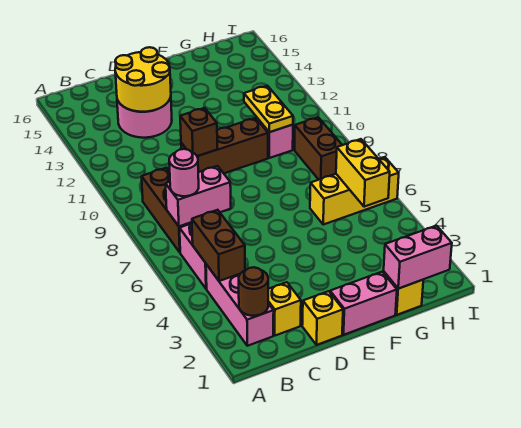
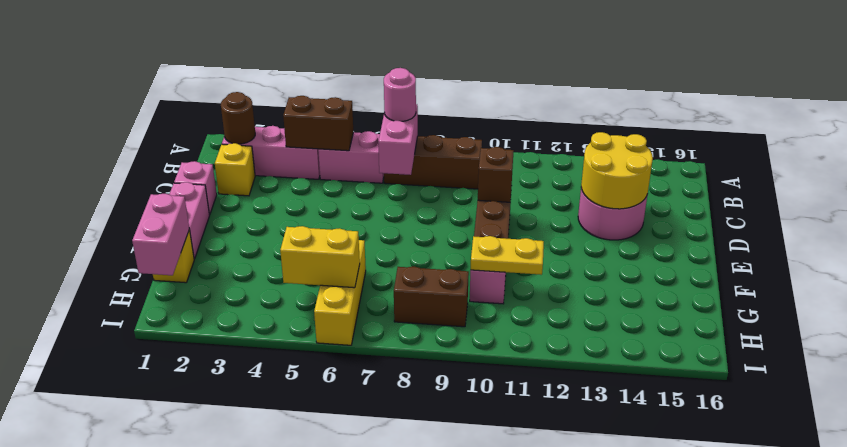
yellow 1x1 brick [302,291,343,345] -> pink 1x1 brick [174,161,217,215]

